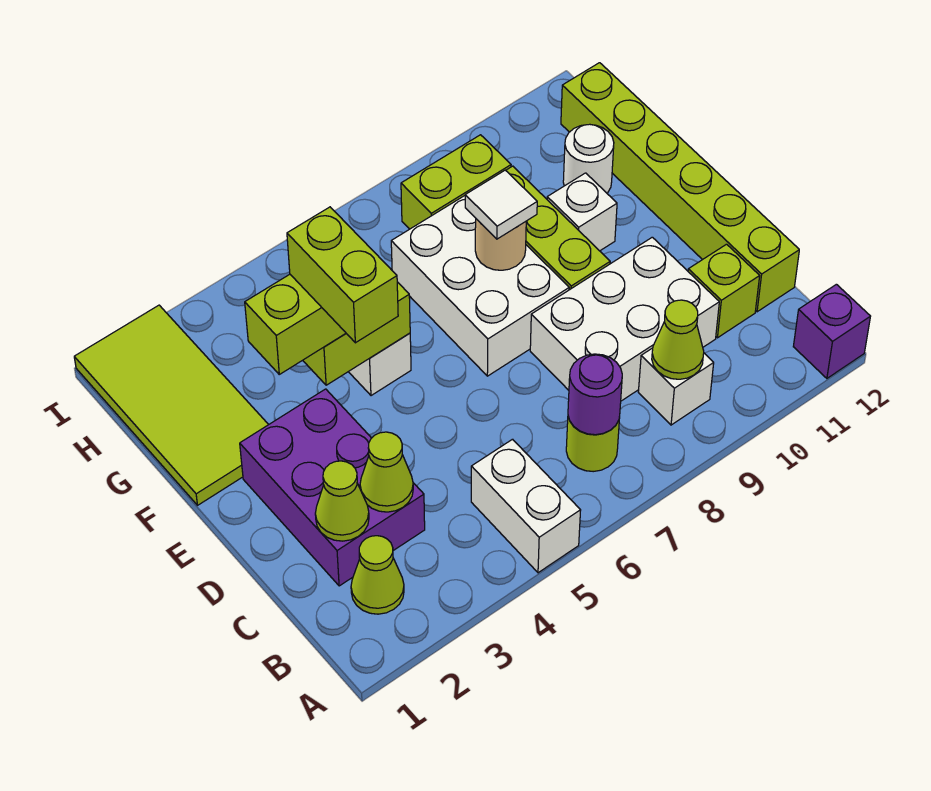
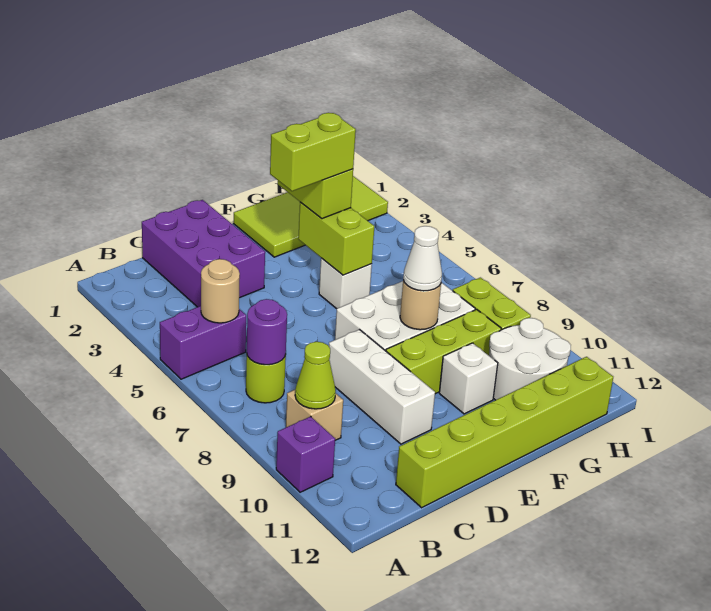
white 1x2 brick [471,439,581,573] -> purple 1x2 brick [160,306,246,379]
purple 1x1 brick [793,284,870,378] -> purple 1x1 brick moved to [276,417,335,492]
lime 1x1 cone [351,536,404,614] -> none
none -> tan 1x1 round brick [201,259,240,323]
white 1x1 brick [638,348,714,425] -> tan 1x1 brick [286,390,343,440]
purple 2x3 brick [240,389,425,586] -> purple 2x3 brick turned to [142,200,265,307]
lime 1x1 cone [315,461,369,541] -> none
lime 1x1 cone [360,432,413,512] -> none
white 2x3 brick [530,237,719,401] -> white 1x3 brick [329,330,435,444]
lime 1x1 brick [688,244,760,338] -> none
white 1x1 tile [465,170,537,239] -> white 1x1 cone [403,226,442,291]
white 1x1 round brick [563,124,614,193] -> white 2x2 round brick [489,318,571,400]

